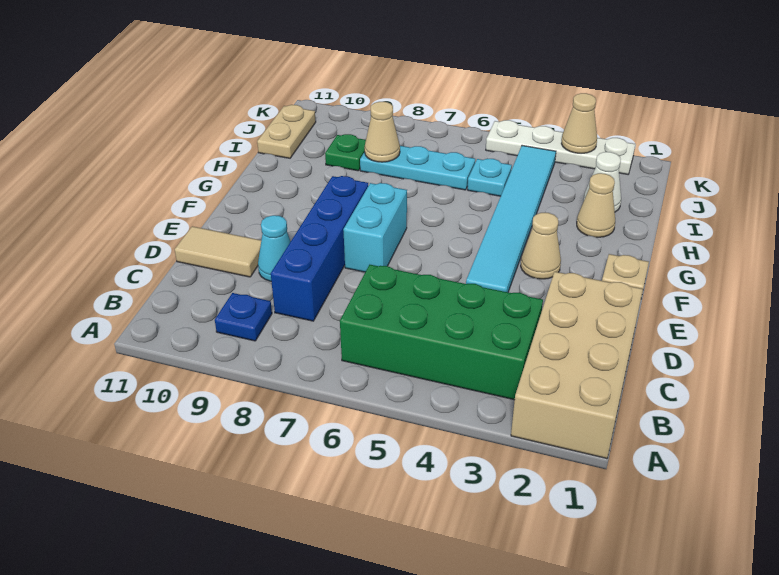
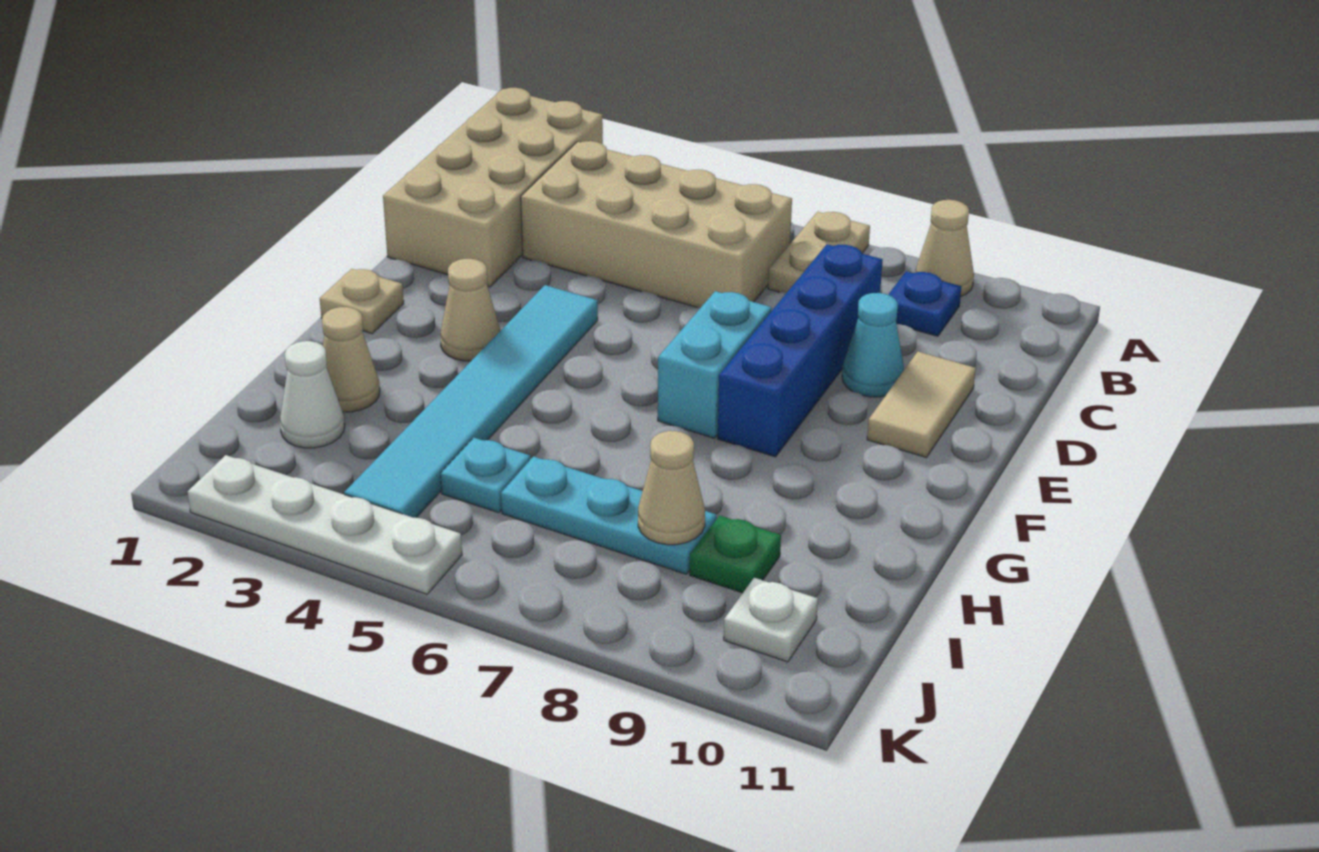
green 2x4 brick [340,265,543,400] -> tan 2x4 brick [521,141,792,307]
tan 1x2 tile [175,226,261,277] -> tan 1x2 tile turned to [867,352,976,457]
tan 1x2 plate [257,105,316,158] -> tan 1x2 plate moved to [768,212,870,293]
none -> white 1x1 plate [724,578,818,662]
tan 1x1 cone [561,93,597,153] -> tan 1x1 cone moved to [915,200,974,297]

